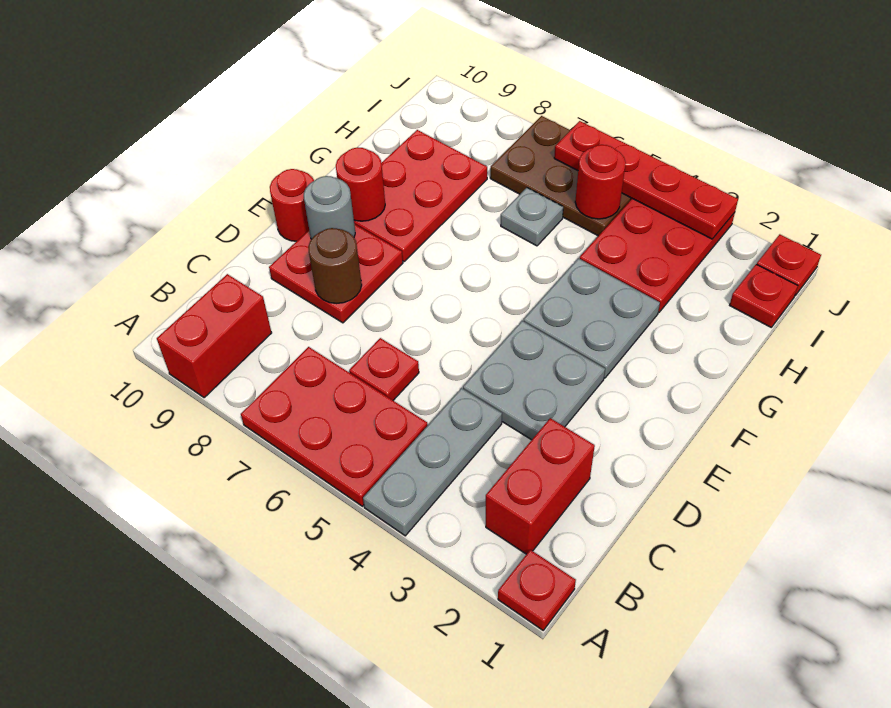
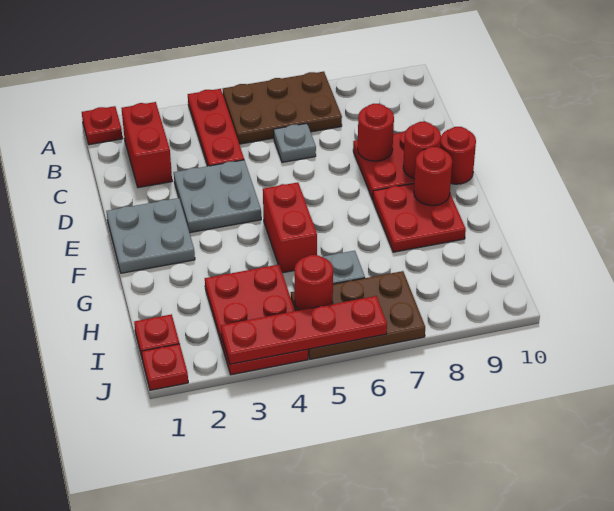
grey 1x3 plate [363,388,502,536] -> red 1x3 plate [188,89,244,166]
red 2x3 plate [241,347,428,506] -> brown 2x3 plate [223,72,342,144]
red 1x2 brick [157,274,272,398] -> red 1x2 brick moved to [263,182,317,273]
red 1x1 plate [349,338,419,400] -> grey 1x1 plate [274,123,316,162]
brown 1x1 round brick [308,228,362,304] -> red 1x1 round brick [358,104,394,161]
grey 1x1 round brick [304,176,355,239] -> red 1x1 round brick [403,122,441,179]
grey 2x2 plate [524,258,660,378] -> grey 2x2 plate moved to [106,198,195,273]
red 2x3 plate [354,130,487,261] -> red 2x2 plate [373,184,466,252]

